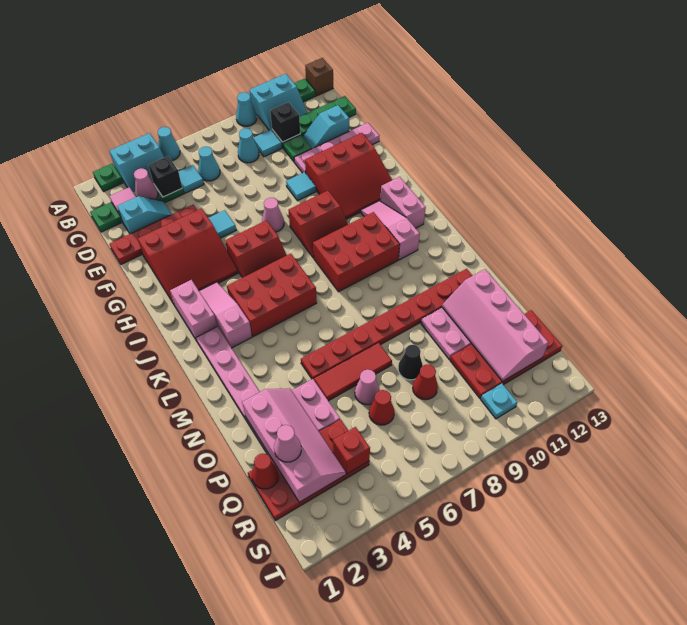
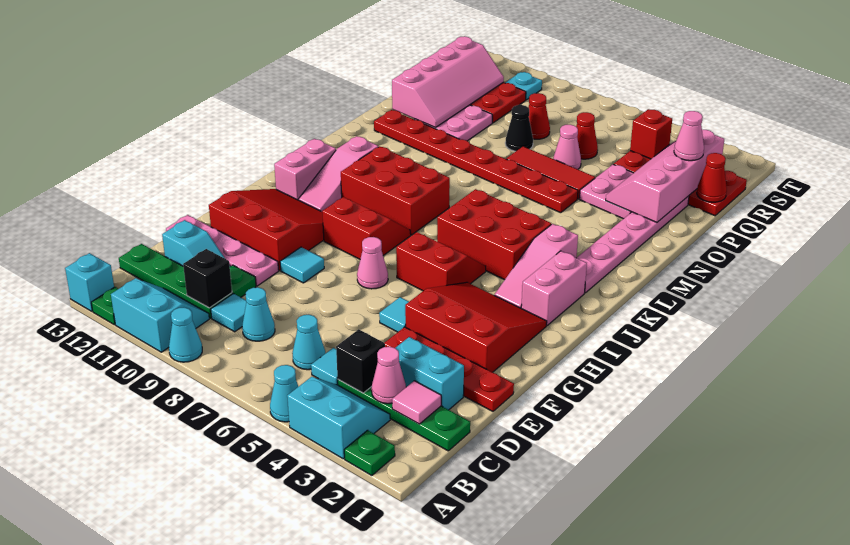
brown 1x1 brick [305,58,333,96] -> cyan 1x1 brick [65,253,114,311]
cyan 1x2 slope [117,196,172,234] -> cyan 1x2 brick [396,337,464,410]

